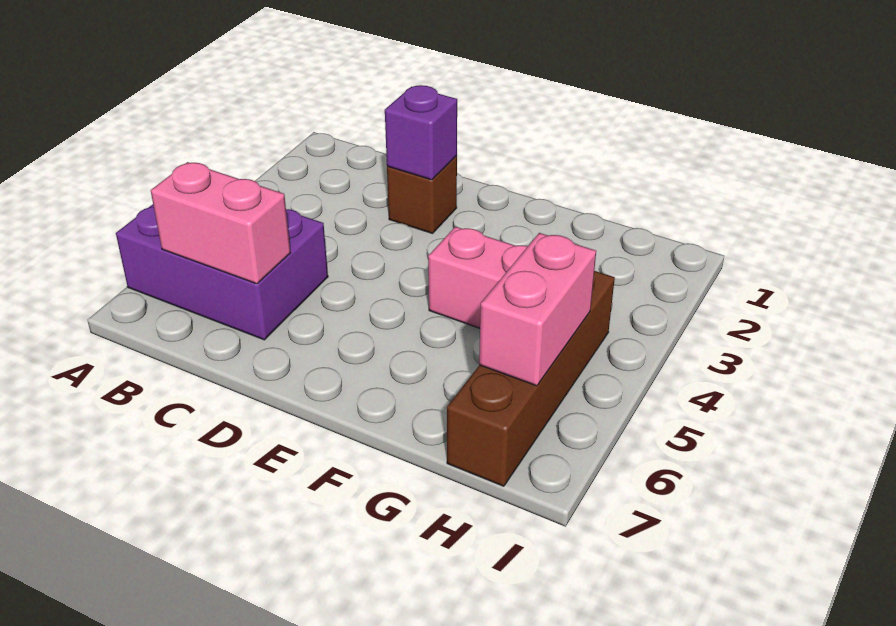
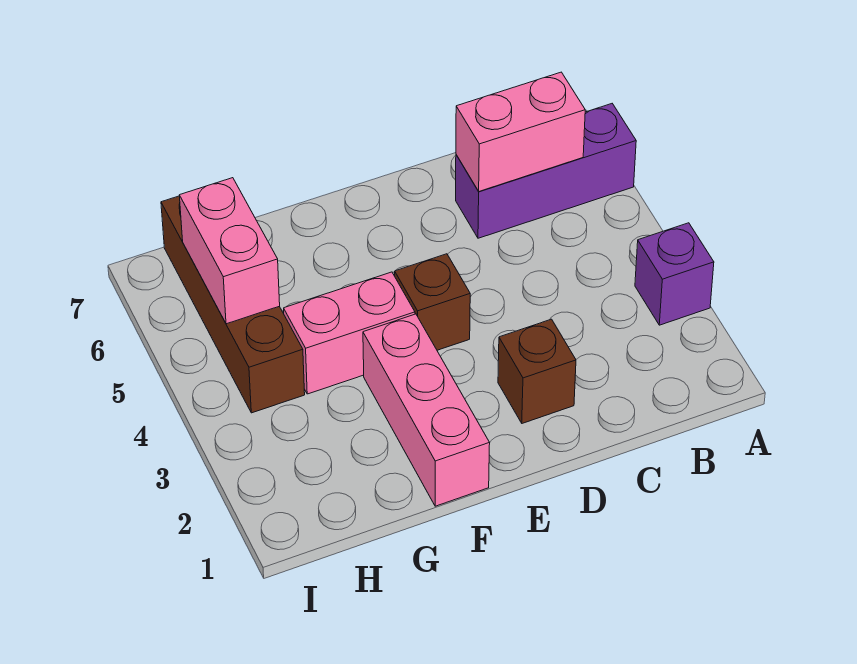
purple 2x3 brick [116,204,328,340] -> purple 1x3 brick [456,104,636,238]
purple 1x1 brick [385,85,457,180] -> purple 1x1 brick moved to [635,223,714,325]
none -> brown 1x1 brick [395,254,470,350]
none -> pink 1x3 brick [363,314,490,506]

